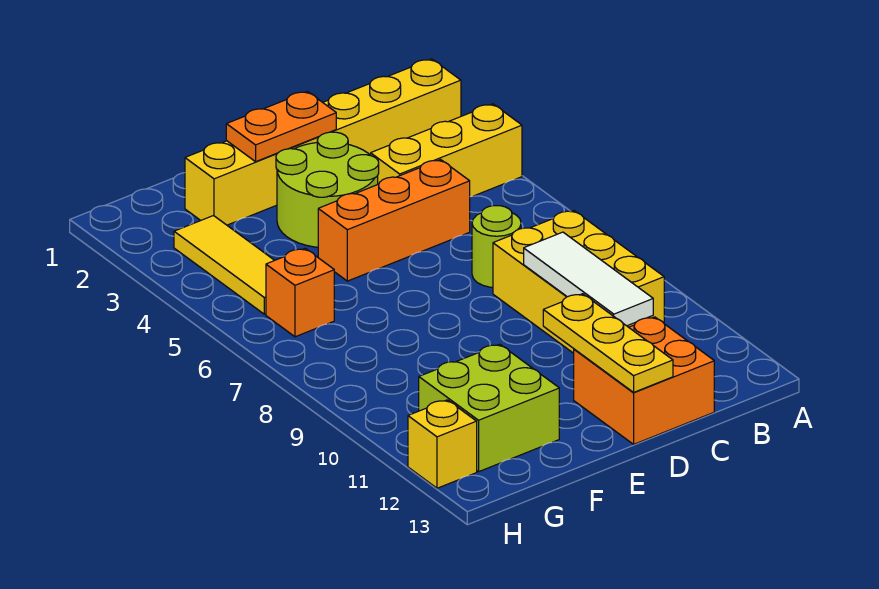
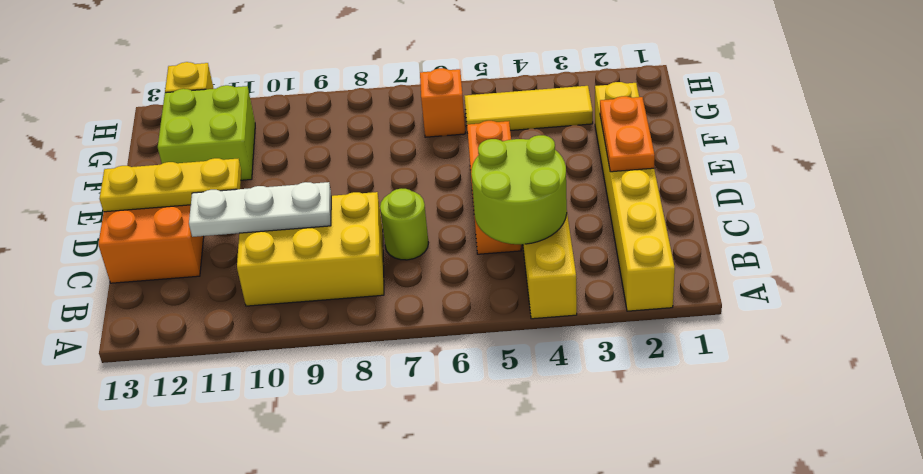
white 1x3 tile [524,232,653,326] -> white 1x3 plate [189,182,331,237]
lime 2x2 round brick [276,132,379,247] -> lime 2x2 round brick moved to [471,135,567,244]

